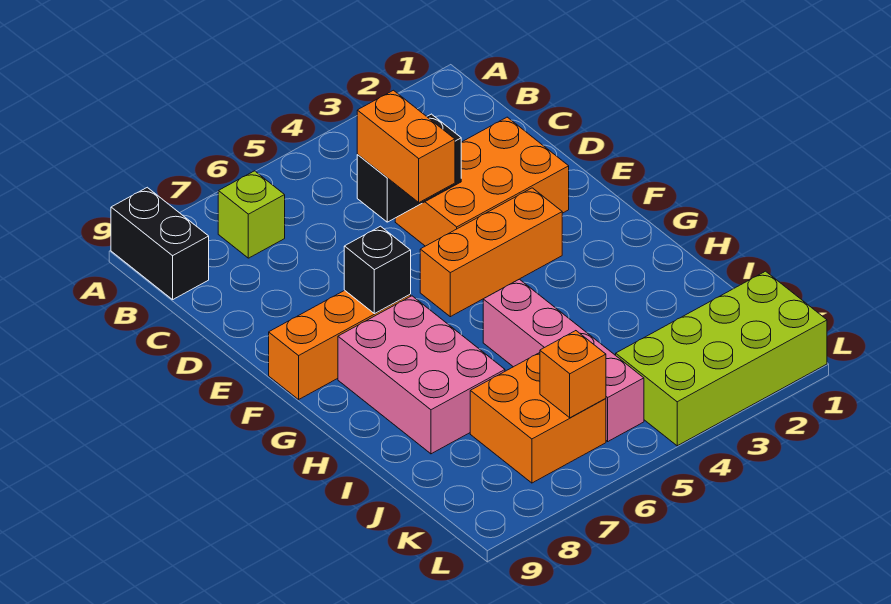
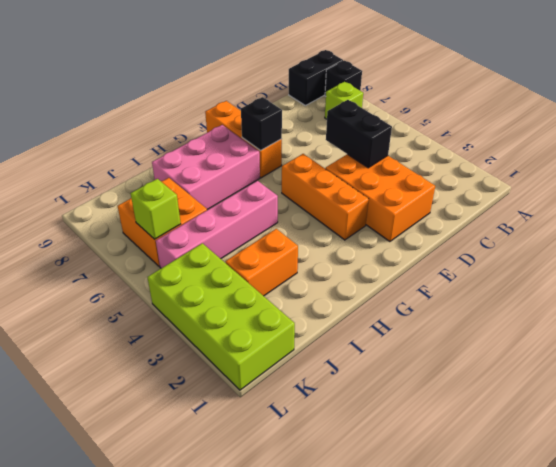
none -> black 1x1 brick [325,61,362,96]
orange 1x2 brick [357,90,455,202] -> orange 1x2 brick moved to [225,229,298,296]
orange 1x1 brick [540,331,606,418] -> lime 1x1 brick [131,179,181,239]

